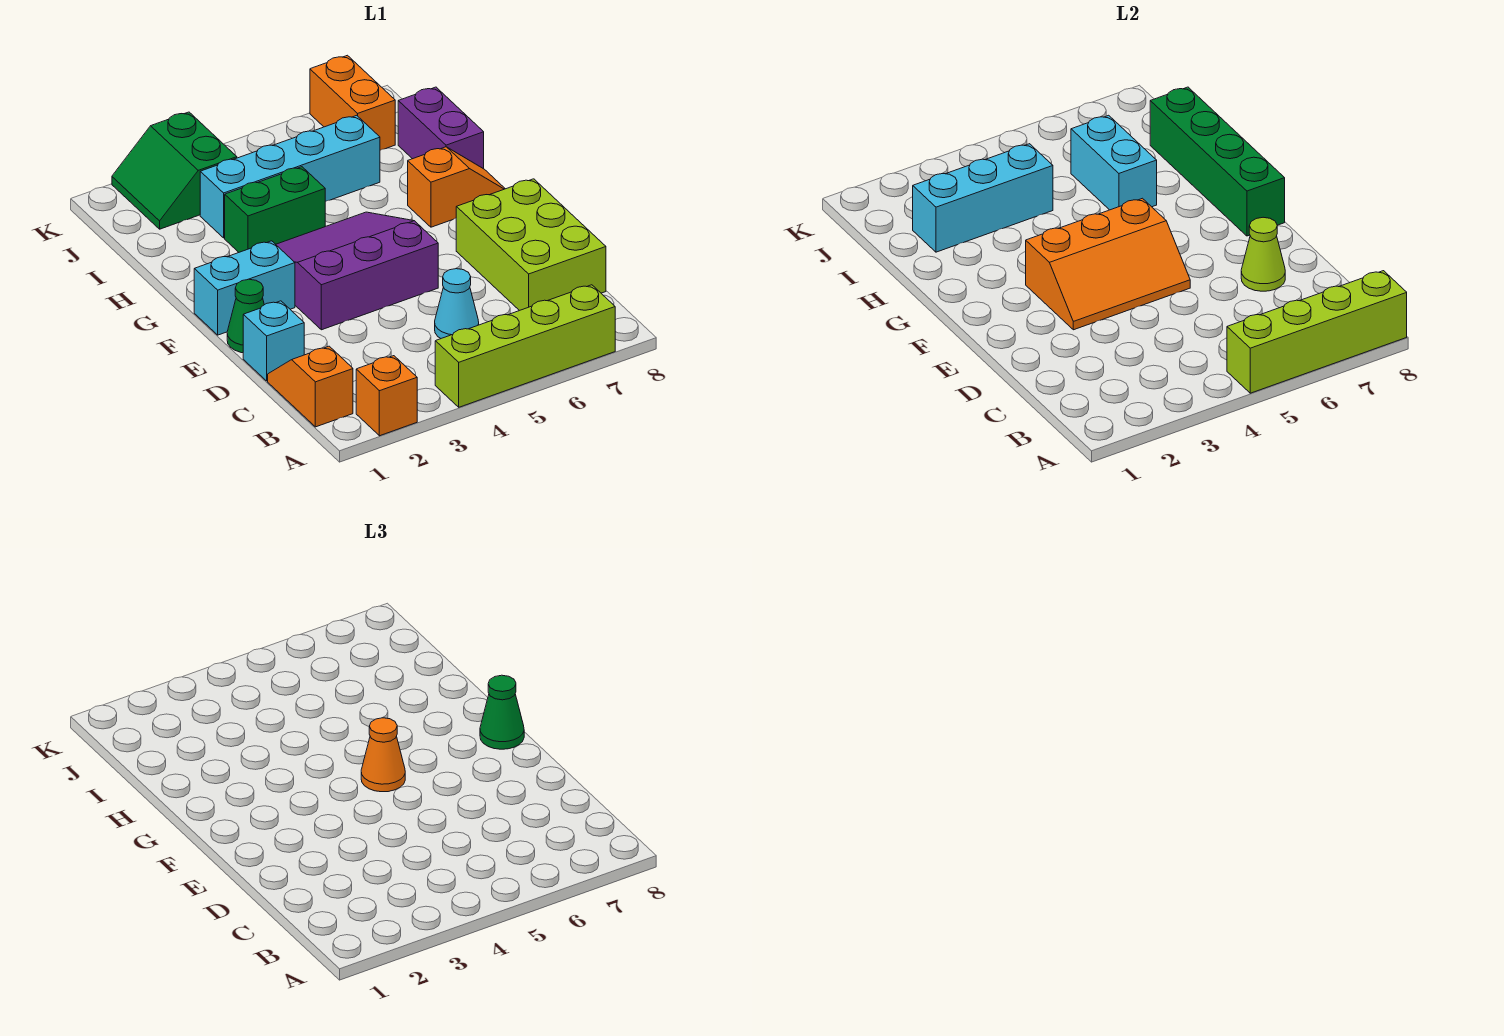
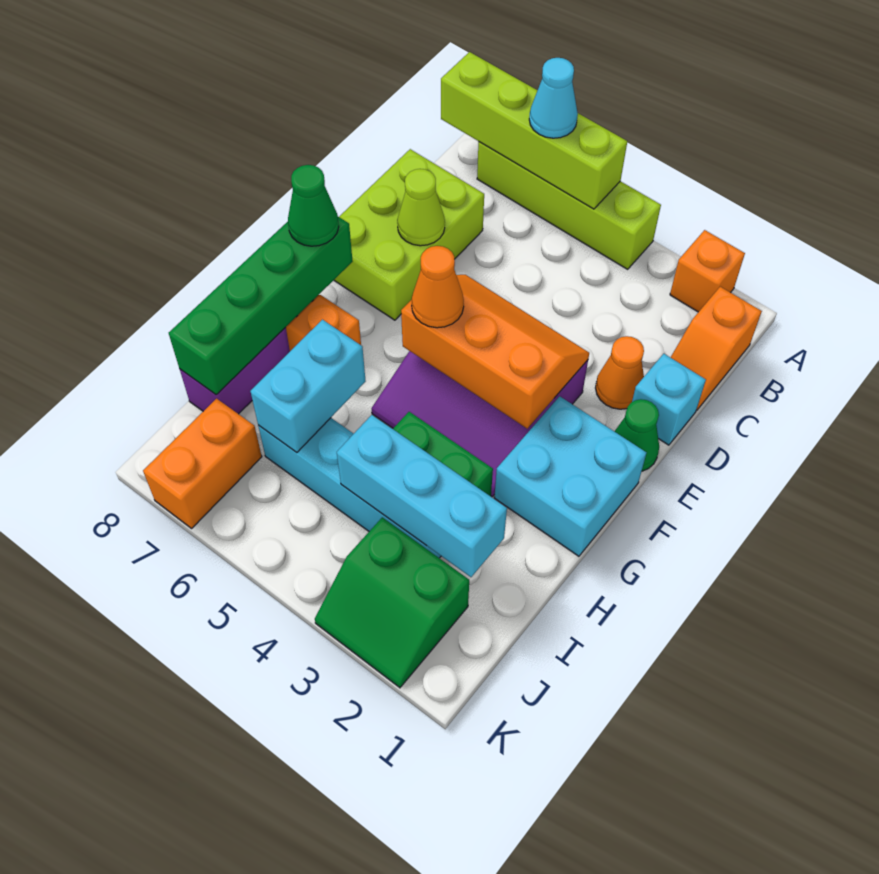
cyan 1x1 cone [435,269,479,338] -> cyan 1x1 cone moved to [529,58,578,138]
none -> orange 1x1 cone [596,336,644,409]
cyan 1x2 brick [194,241,295,335] -> cyan 2x2 brick [494,396,647,556]
green 2x2 slope [112,112,237,229] -> green 2x2 slope turned to [315,517,469,688]

